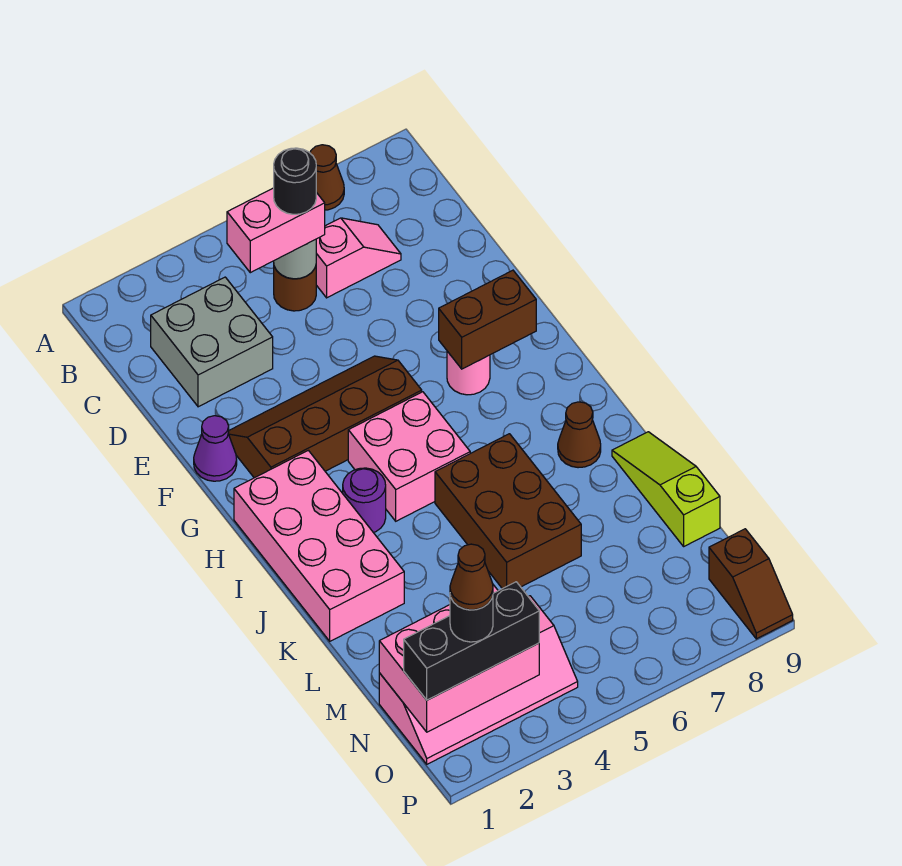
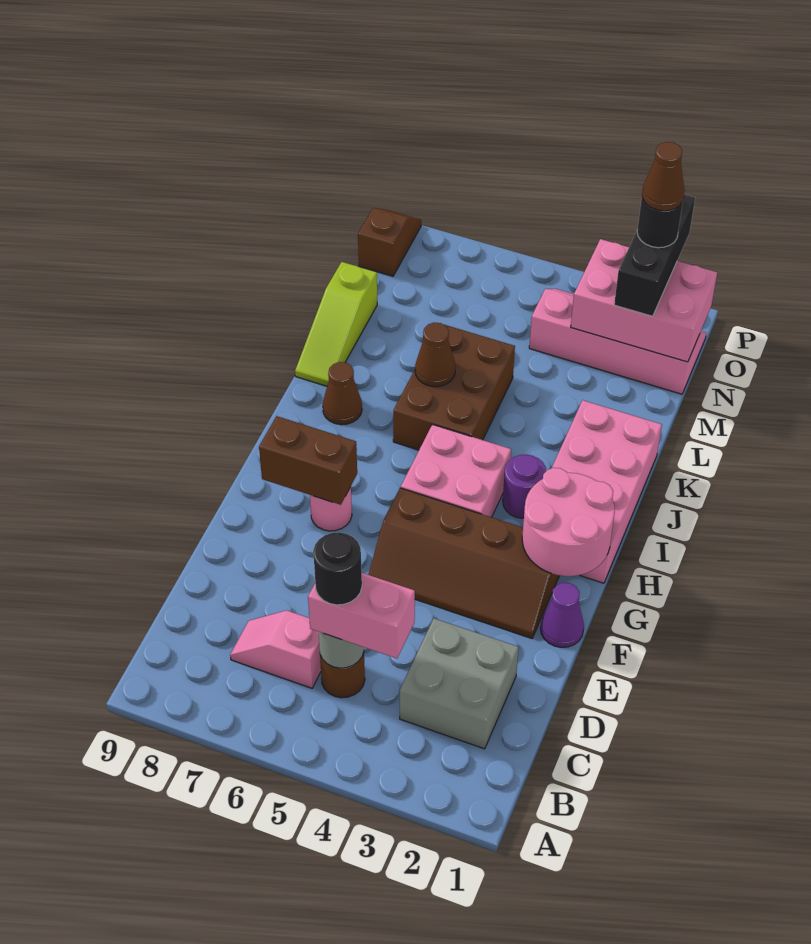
brown 1x1 cone [310,145,344,210] -> brown 1x1 cone moved to [415,322,455,387]
none -> pink 2x2 round brick [522,468,615,576]
black 1x3 brick [404,582,539,700] -> black 1x3 brick turned to [614,195,695,316]

